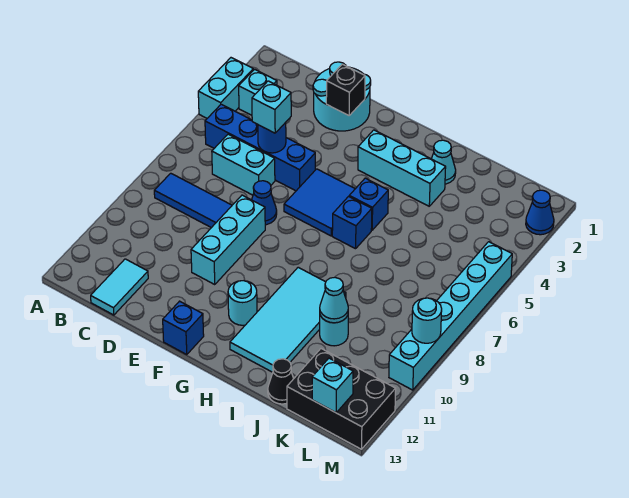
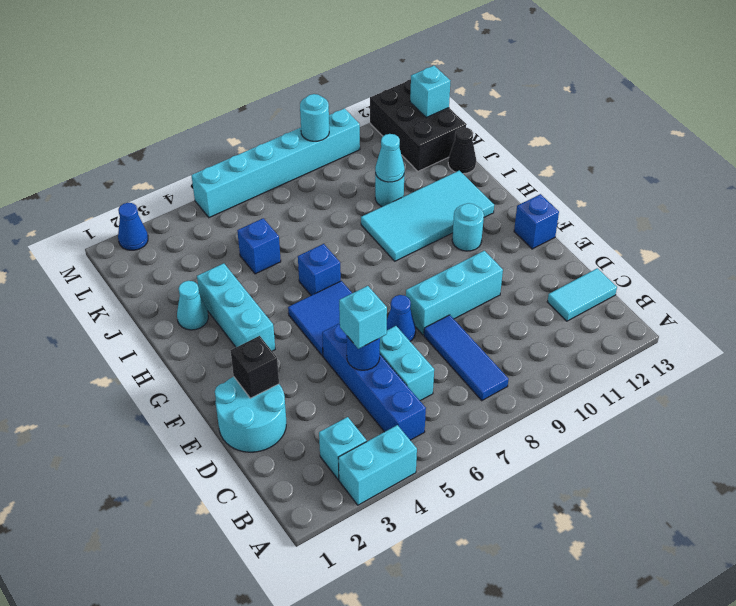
blue 1x1 brick [349,178,388,230] -> blue 1x1 brick moved to [237,218,281,274]

